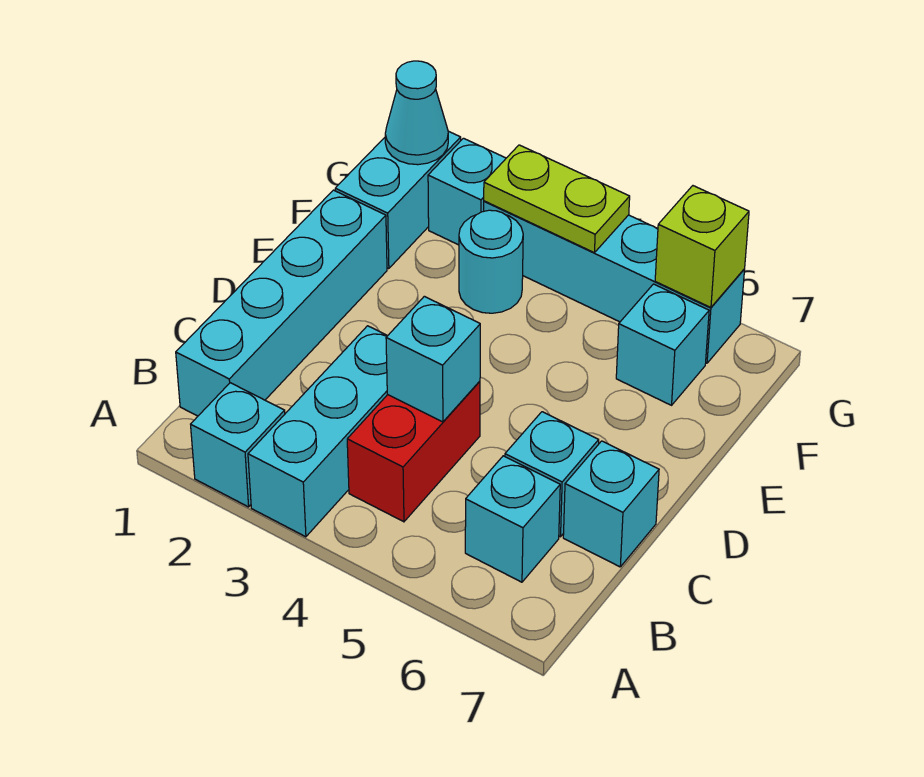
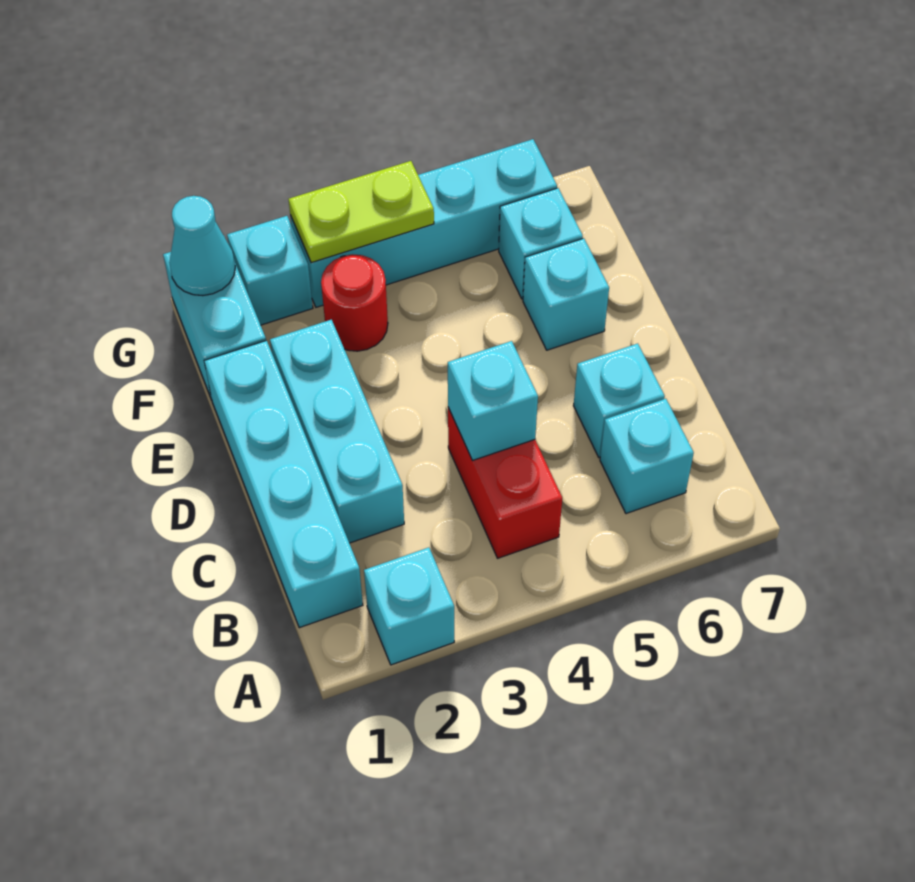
cyan 1x3 brick [248,326,388,537] -> cyan 1x3 brick moved to [270,320,404,543]
cyan 1x1 brick [563,441,659,567] -> cyan 1x1 brick moved to [523,238,609,350]
cyan 1x1 round brick [459,210,523,313] -> red 1x1 round brick [321,254,388,351]
lime 1x1 brick [655,186,749,307] -> none

